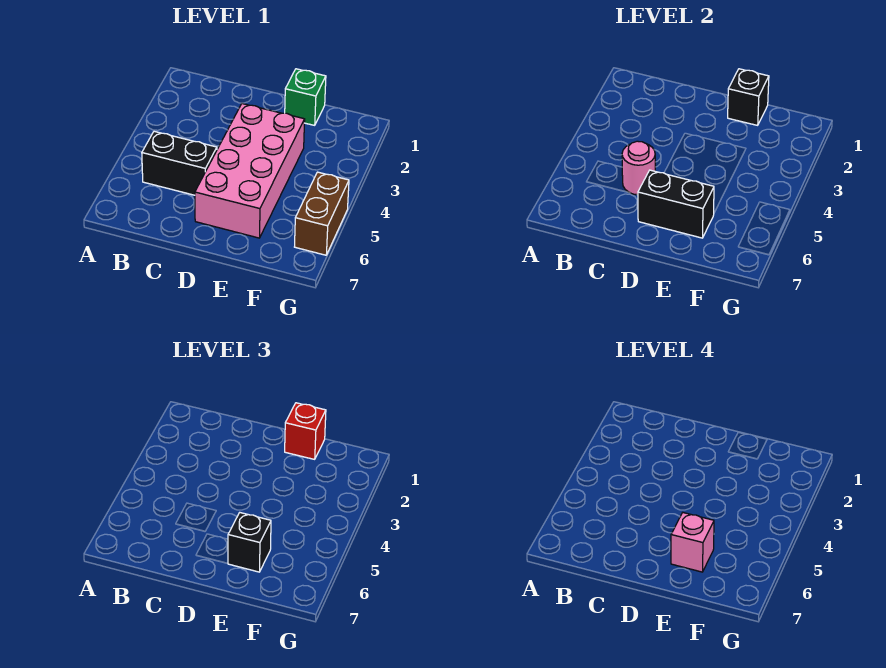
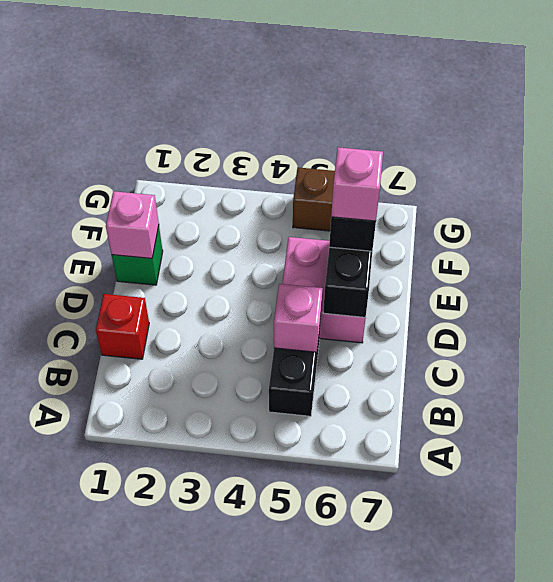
pink 1x1 round brick [622,141,655,195] -> pink 1x1 brick [274,284,323,352]
pink 2x4 brick [195,104,305,238] -> pink 2x2 brick [282,237,366,343]
black 1x1 brick [728,69,769,125] -> pink 1x1 brick [106,191,159,258]
red 1x1 brick [285,403,326,459] -> red 1x1 brick moved to [96,294,149,359]

